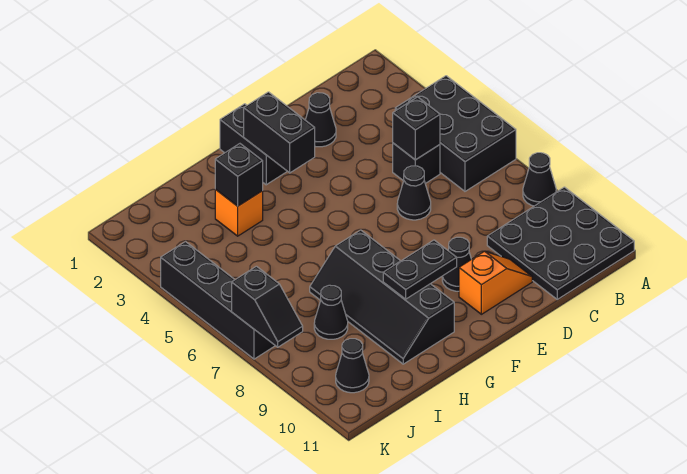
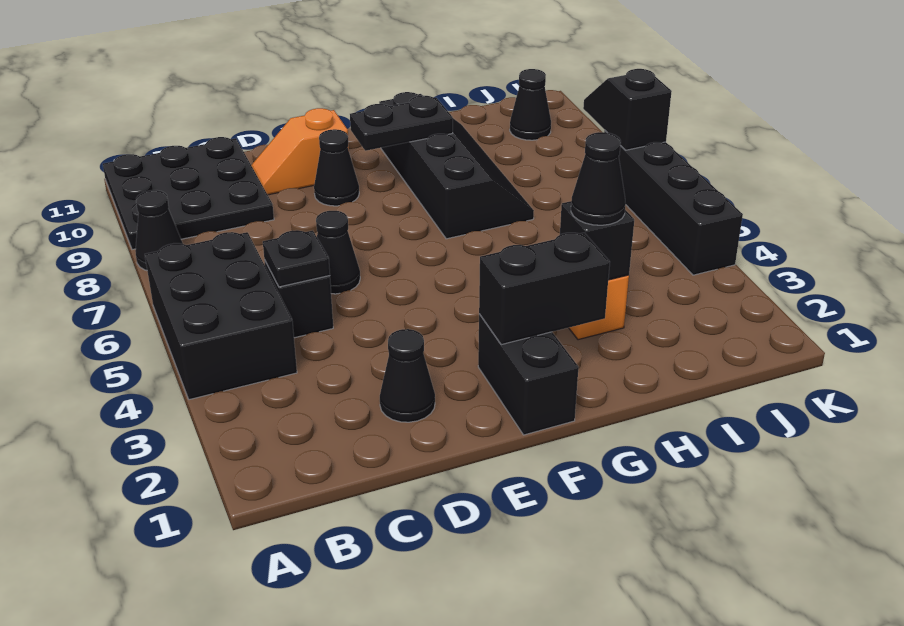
black 1x1 brick [393,97,440,160] -> black 1x1 plate [263,230,330,287]
black 1x2 brick [244,92,315,173] -> black 1x2 brick turned to [479,233,610,345]
black 1x1 cone [314,285,348,339] -> black 1x1 cone moved to [571,132,626,225]

